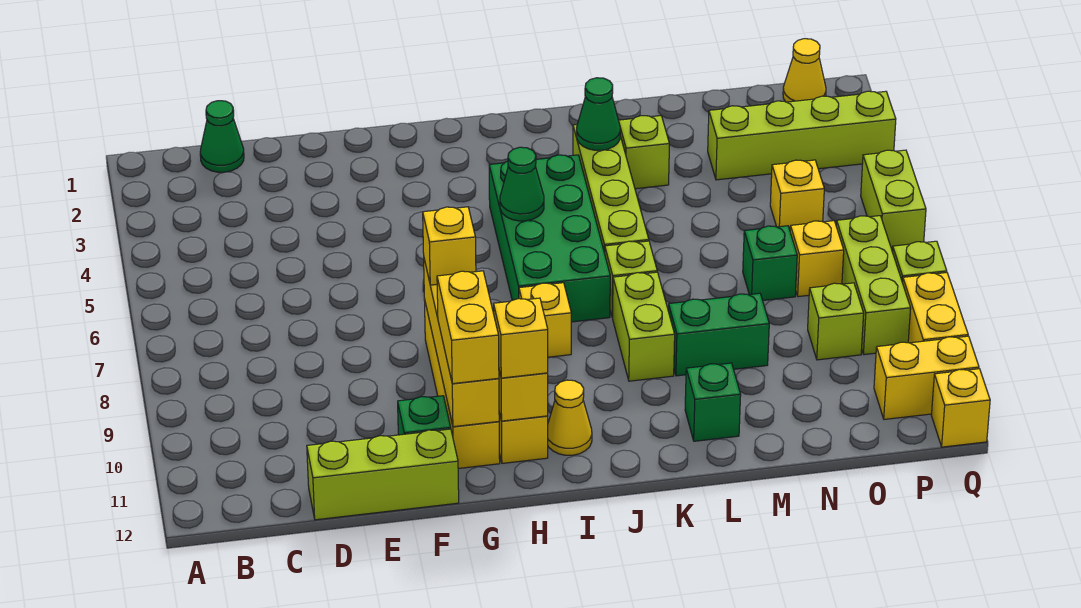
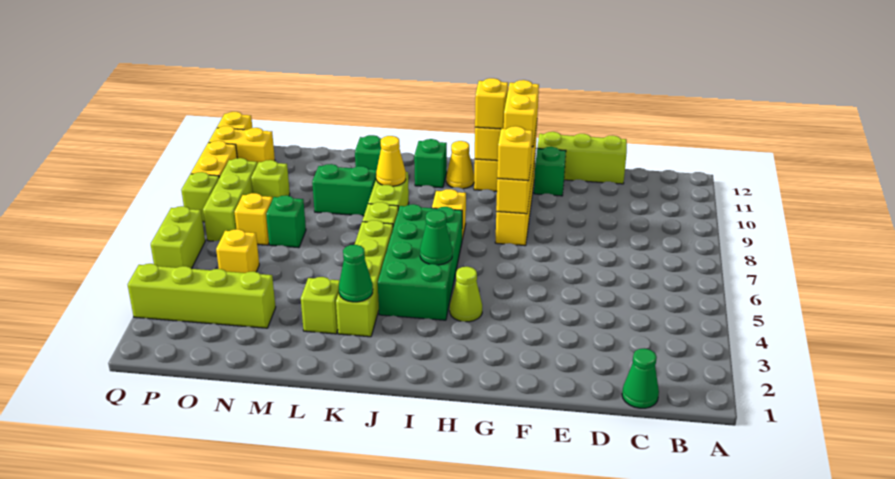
none -> lime 1x1 cone [450,267,482,322]
none -> green 1x1 brick [414,139,447,188]
yellow 1x1 cone [783,39,826,102] -> yellow 1x1 cone moved to [376,136,406,186]

